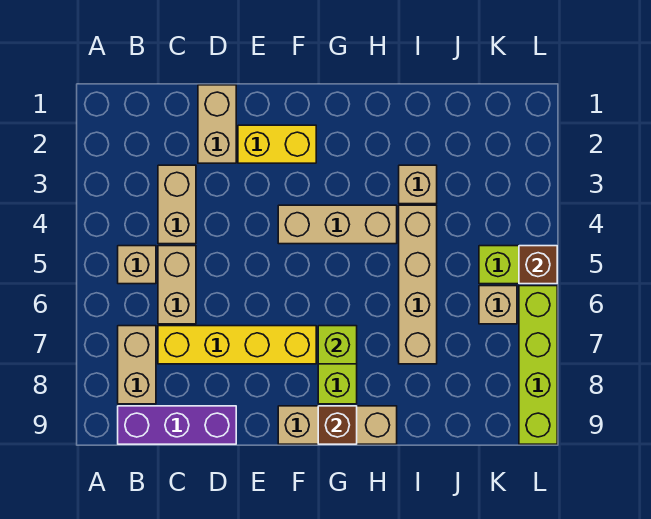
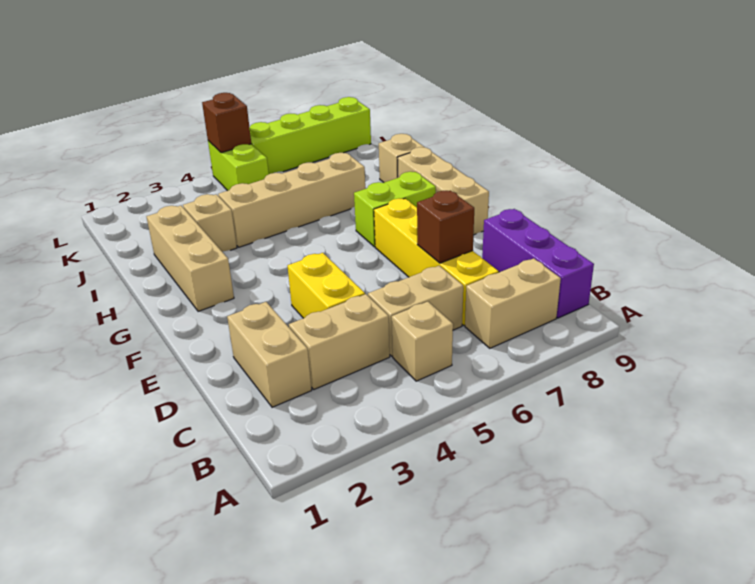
tan 1x2 brick [198,85,236,163] -> tan 1x2 brick turned to [227,302,312,407]
yellow 1x2 brick [238,125,316,163] -> yellow 1x2 brick moved to [288,253,365,318]
tan 1x3 brick [278,205,397,244] -> tan 1x3 brick moved to [147,206,234,311]
lime 1x1 brick [318,326,357,364] -> none
brown 1x1 brick [318,406,357,444] -> brown 1x1 brick moved to [417,191,474,263]
tan 1x1 brick [479,286,517,324] -> tan 1x1 brick moved to [379,134,424,182]

